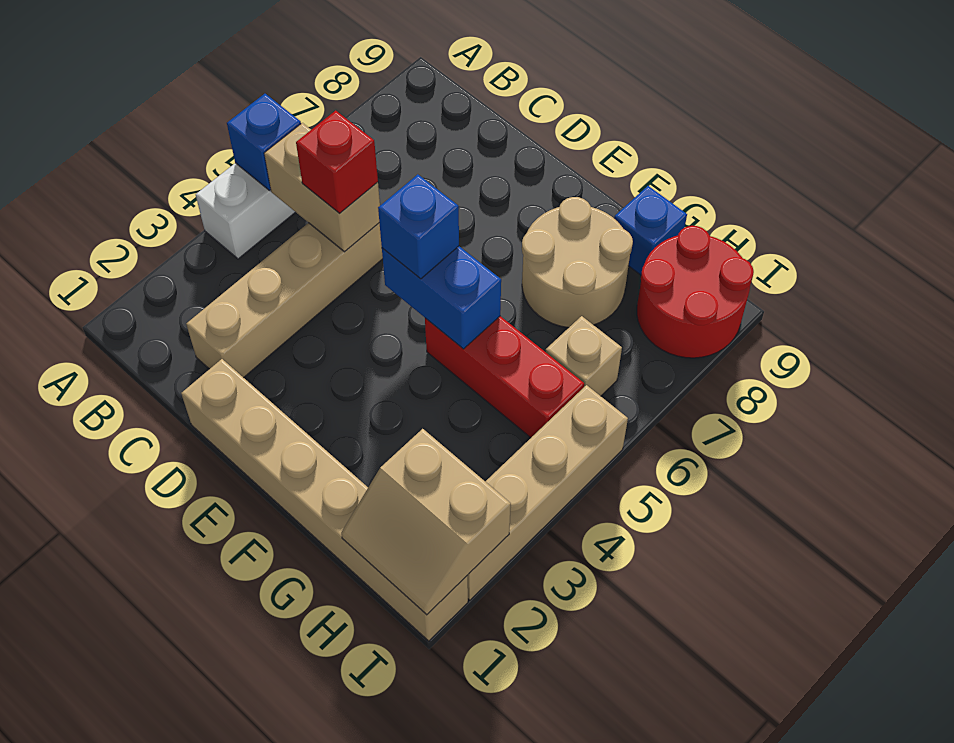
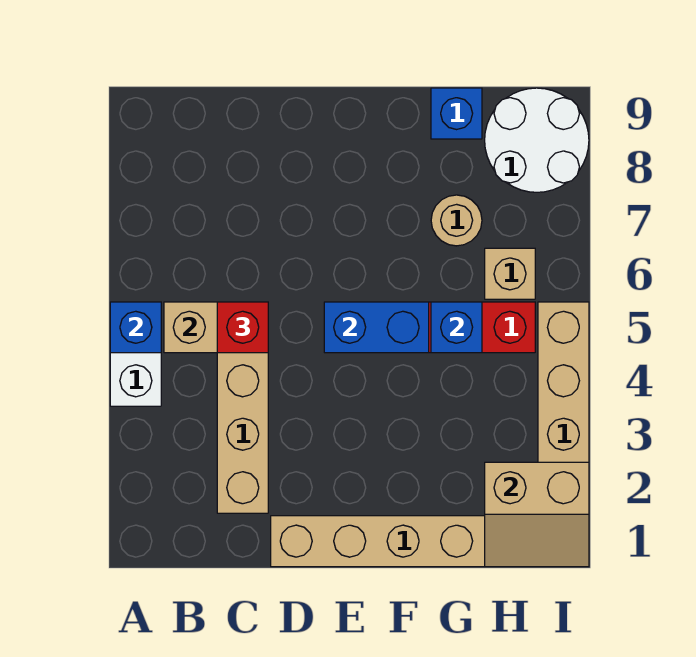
blue 1x1 brick [378,174,459,279] -> blue 1x1 brick moved to [431,302,482,353]
tan 2x2 round brick [522,197,633,328] -> tan 1x1 round brick [431,195,482,246]
red 2x2 round brick [637,226,754,358] -> white 2x2 round brick [485,88,589,192]

